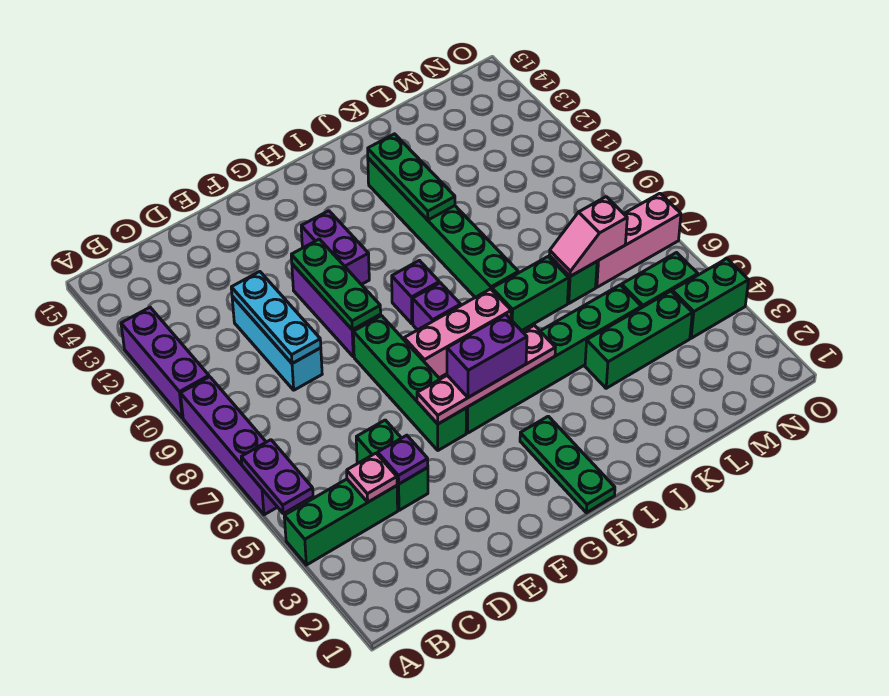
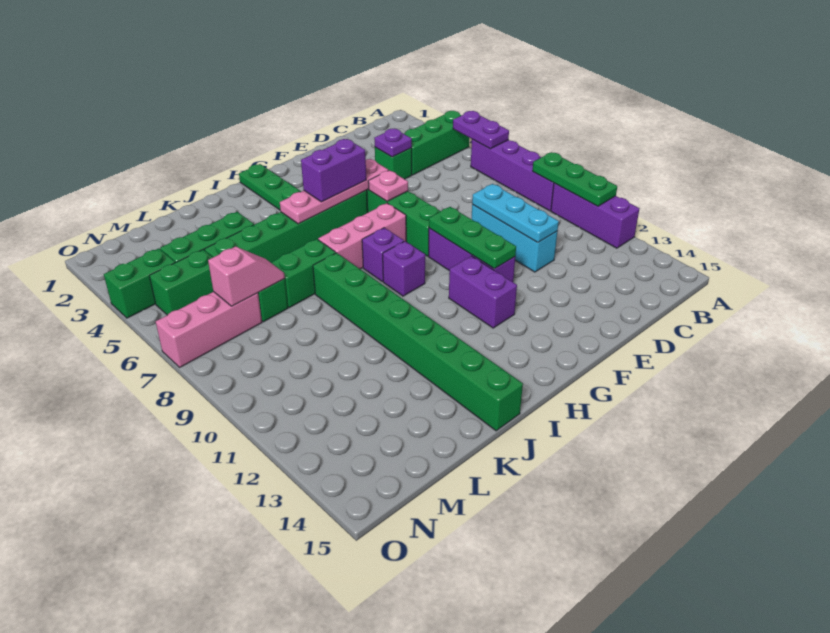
pink 1x1 plate [347,453,397,502] -> pink 1x1 plate moved to [368,170,408,201]
green 1x2 brick [356,420,428,510] -> green 1x1 brick [375,147,412,179]
green 1x6 brick [368,158,518,297] -> green 1x8 brick [313,253,523,431]
green 1x3 plate [368,134,455,220] -> green 1x3 plate moved to [533,152,617,206]

